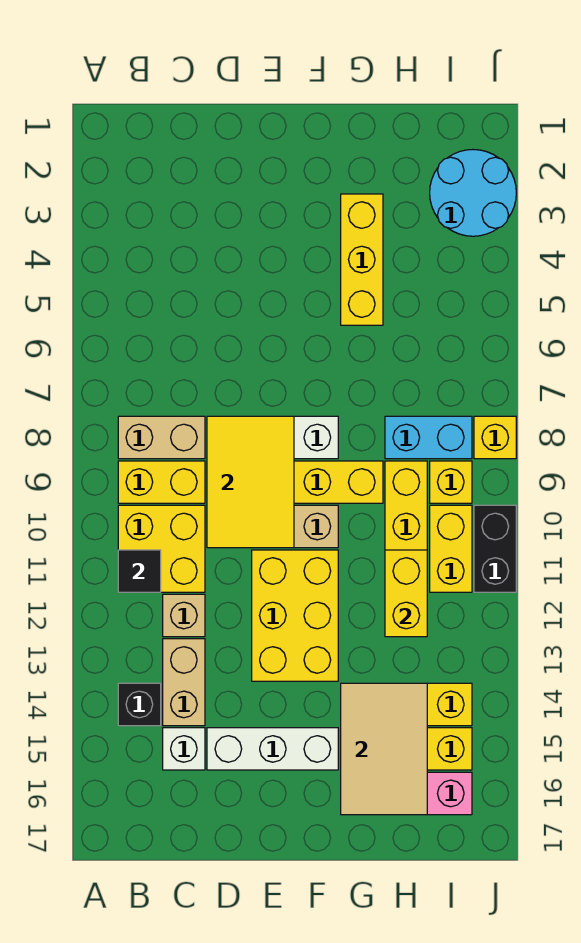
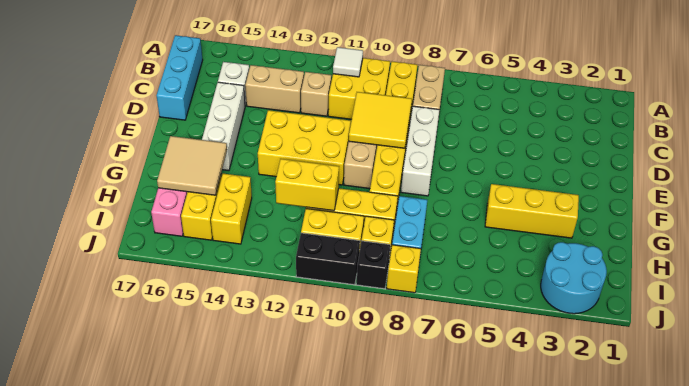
black 1x1 tile [118,550,161,592] -> white 1x1 tile [333,47,363,77]
black 1x1 brick [118,683,161,726] -> black 1x1 brick moved to [356,241,390,289]
none -> cyan 1x3 brick [156,35,203,120]
yellow 2x3 tile [207,416,294,548] -> yellow 2x2 tile [349,92,412,148]
tan 2x3 tile [341,683,427,815] -> tan 2x2 tile [157,136,227,195]

